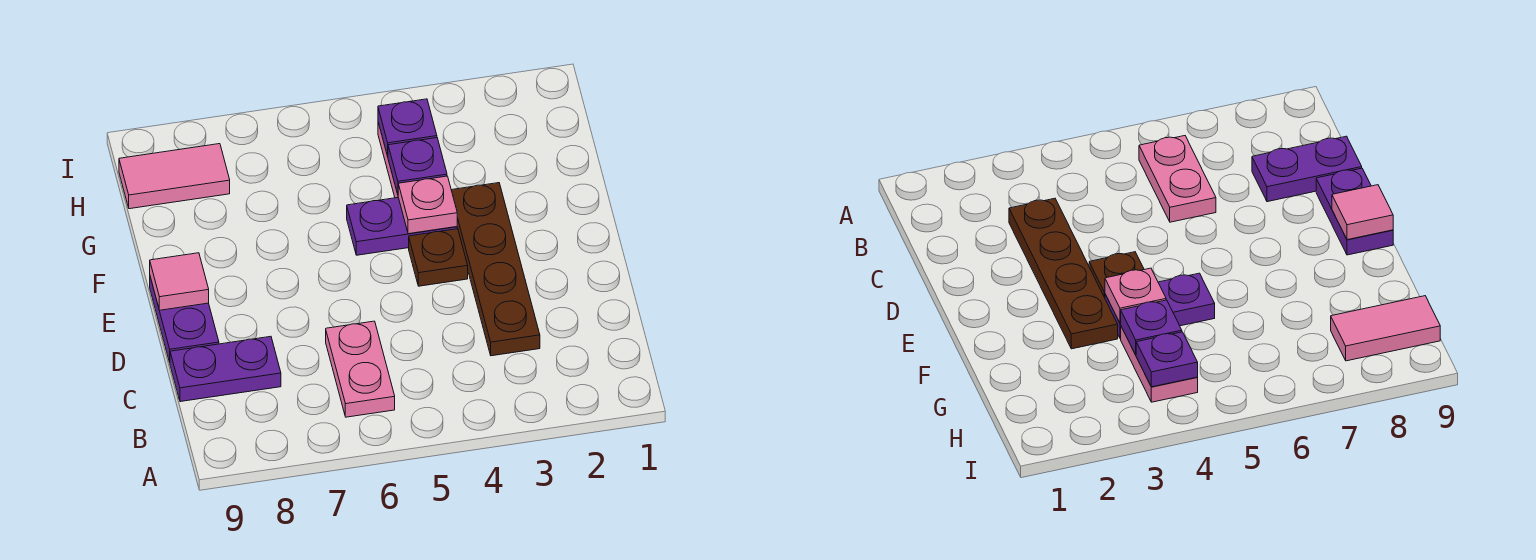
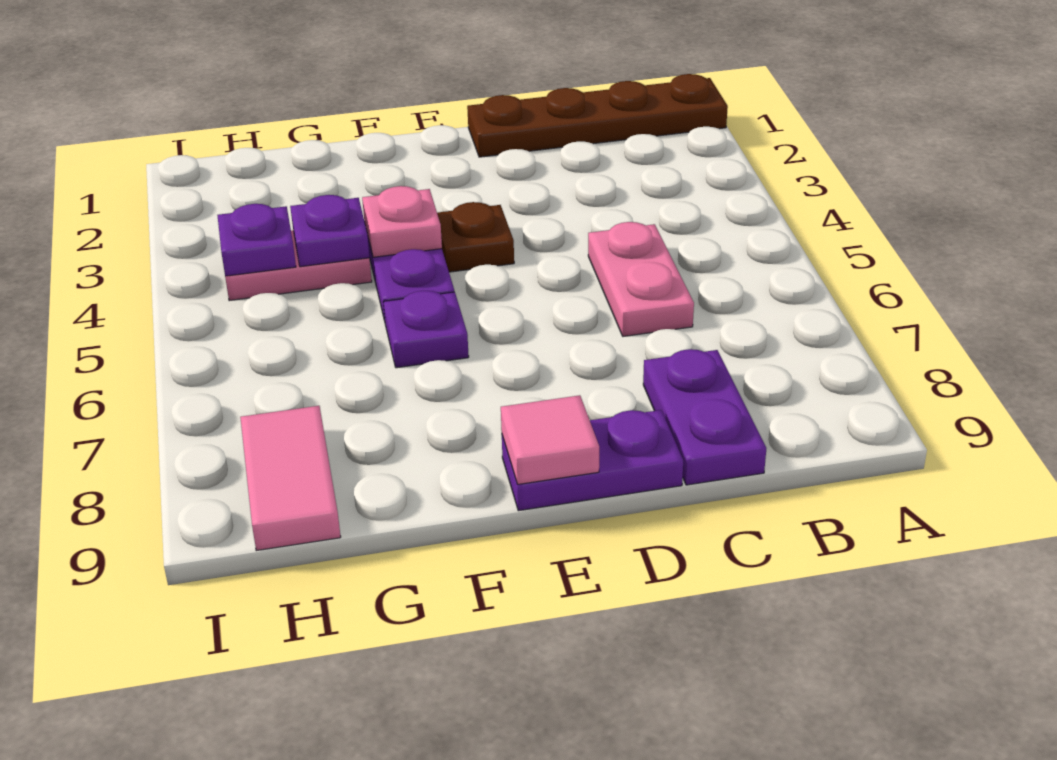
pink 1x2 plate [326,321,395,417] -> pink 1x2 plate turned to [588,222,694,336]
brown 1x4 plate [451,183,540,356] -> brown 1x4 plate moved to [467,74,728,157]
none -> purple 1x1 plate [383,291,469,368]

